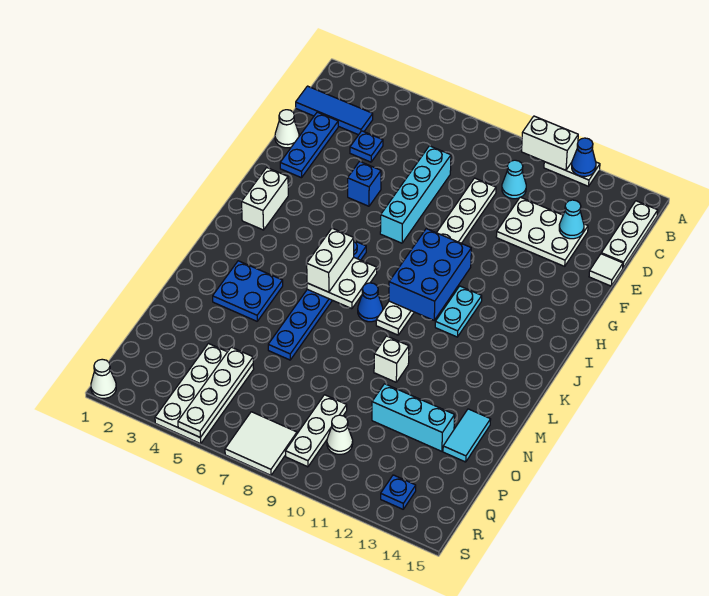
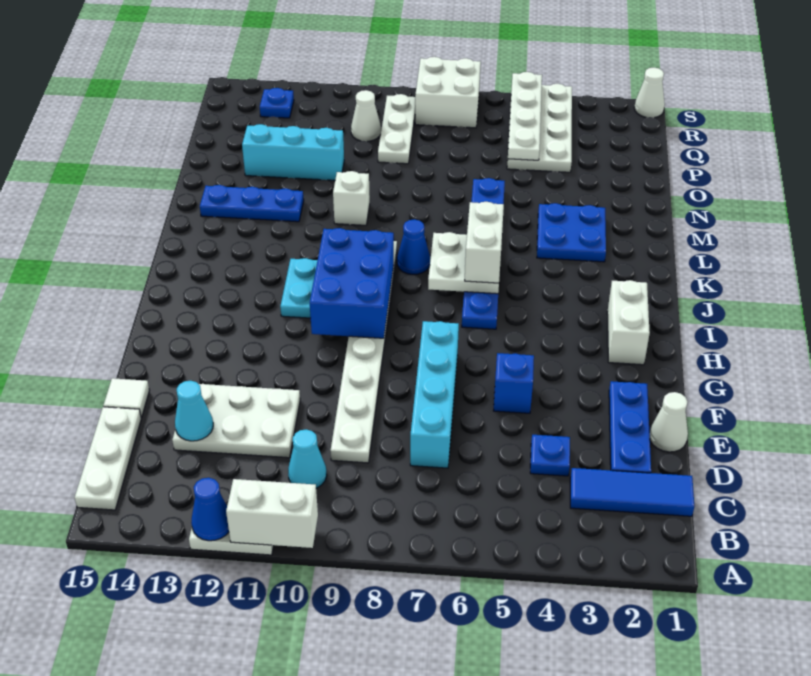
none -> blue 1x3 plate [200,185,304,222]
cyan 1x2 tile [443,409,491,462] -> none
white 2x2 tile [225,412,297,475] -> white 2x2 brick [415,57,481,128]

